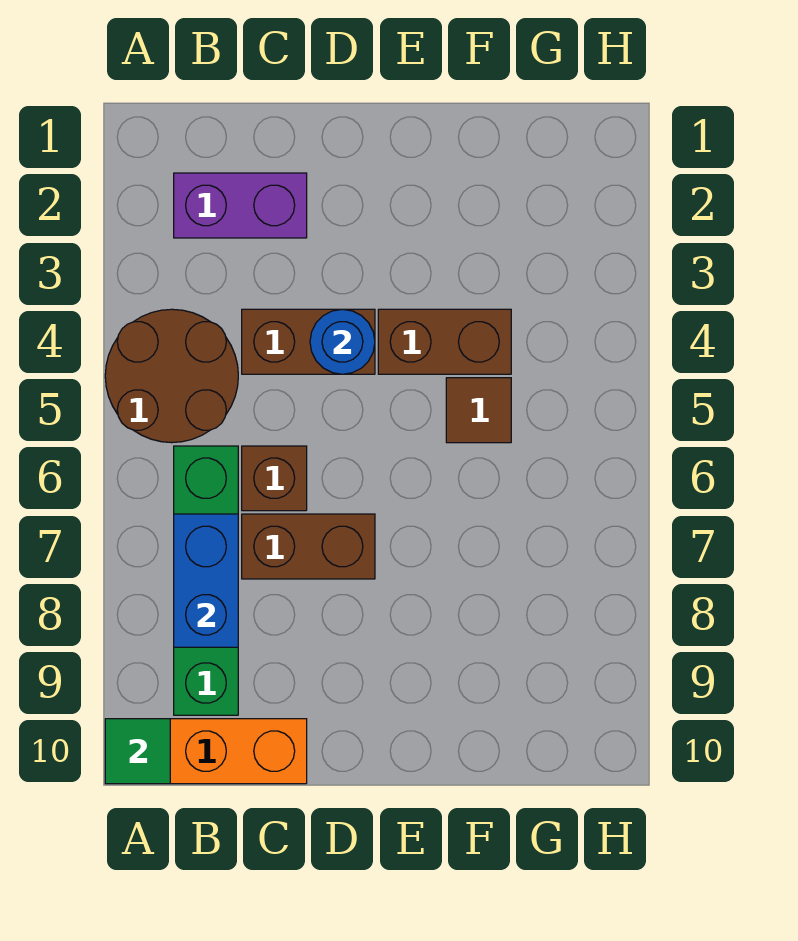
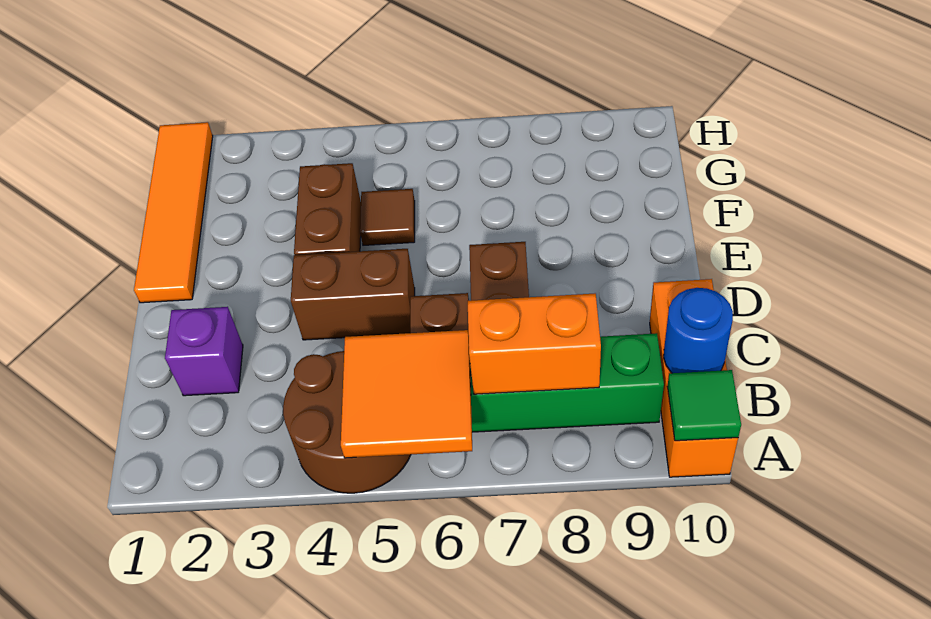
none -> orange 2x2 tile [341,330,472,458]
purple 1x2 brick [174,173,307,238] -> purple 1x1 brick [165,307,243,396]
blue 1x2 brick [174,514,238,647] -> orange 1x2 brick [468,294,601,394]
brown 1x2 brick [242,309,375,374] -> brown 1x2 brick turned to [291,249,415,340]
blue 1x1 round brick [310,309,375,374] -> blue 1x1 round brick moved to [664,288,733,373]
none -> orange 1x4 tile [134,122,213,303]

